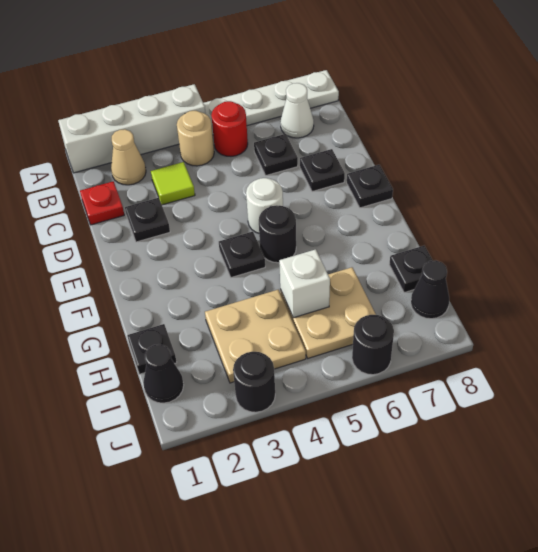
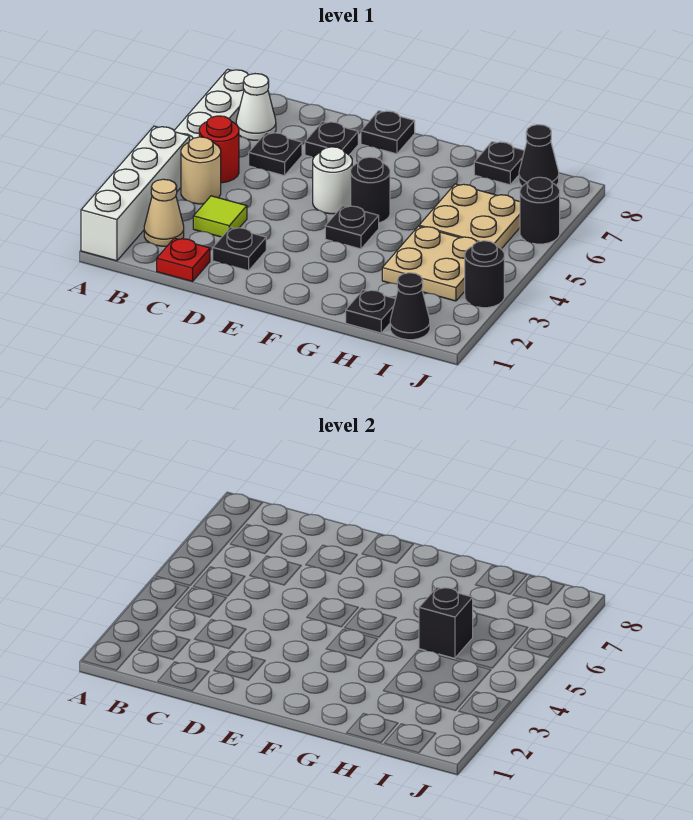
white 1x1 brick [279,249,330,318] -> black 1x1 brick [419,587,473,658]

